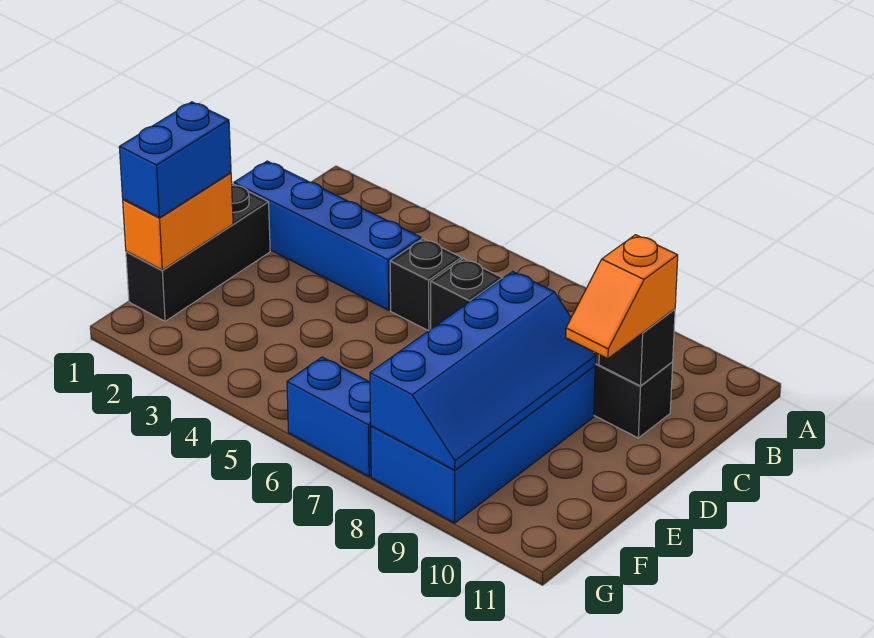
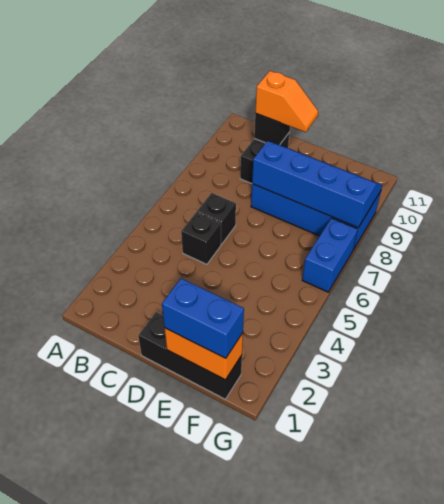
blue 1x4 brick [234,161,421,310] -> none

